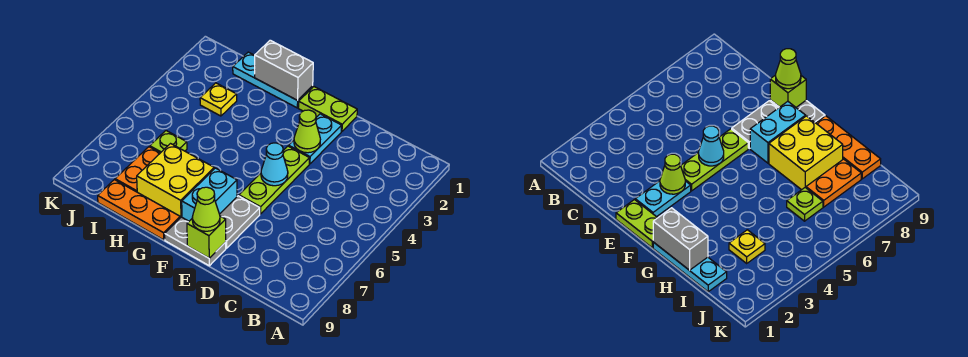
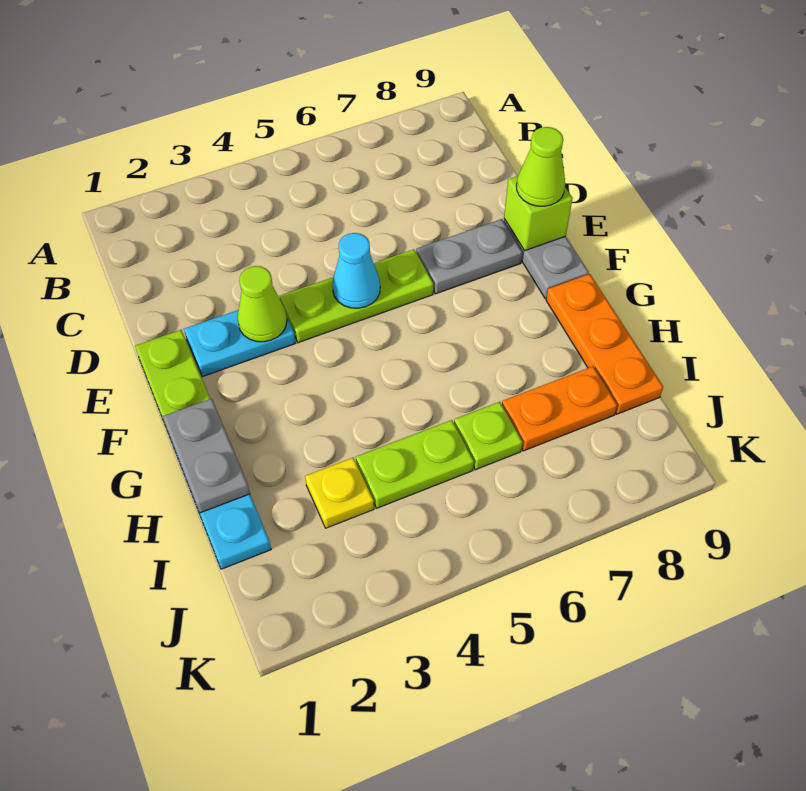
cyan 1x2 brick [182,168,237,221] -> none
grey 1x2 brick [255,40,313,100] -> grey 1x2 plate [163,399,250,513]
yellow 2x2 brick [137,144,214,218] -> none
none -> lime 1x2 plate [356,420,474,508]

